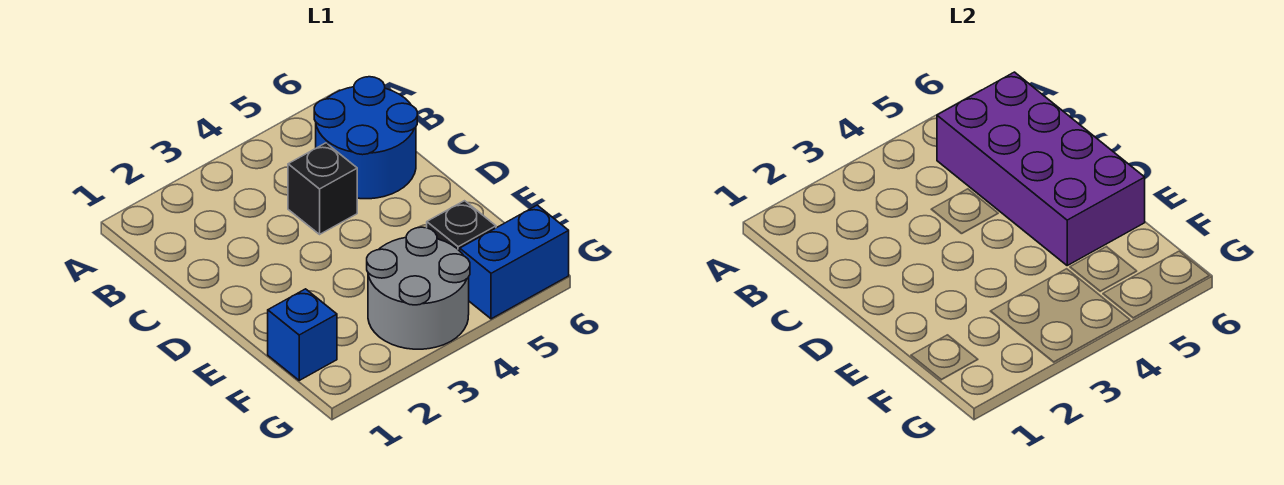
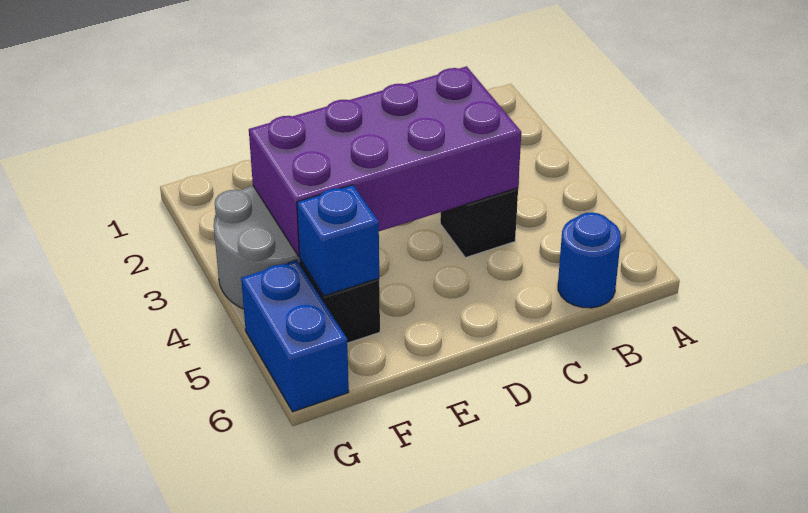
blue 2x2 round brick [314,77,417,199] -> blue 1x1 round brick [558,212,621,308]
purple 2x4 brick [937,72,1145,265] -> purple 2x4 brick moved to [249,66,521,256]
blue 1x1 brick [268,289,337,380] -> blue 1x1 brick moved to [297,185,379,296]

